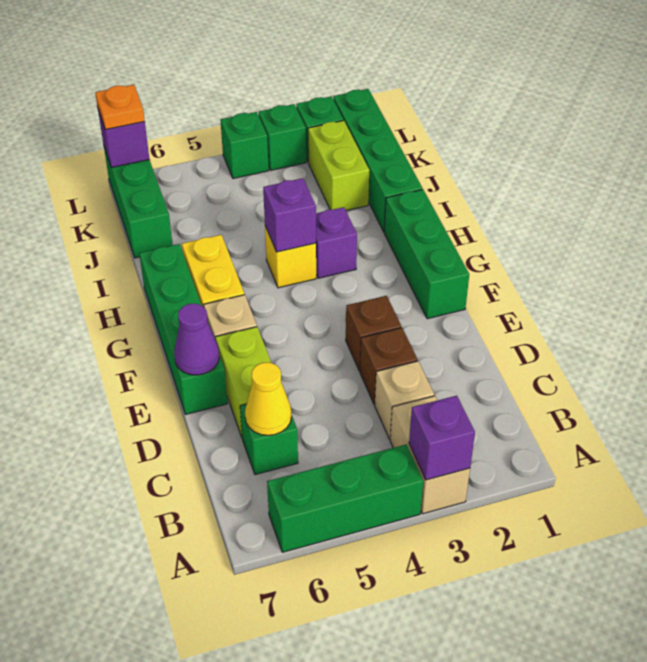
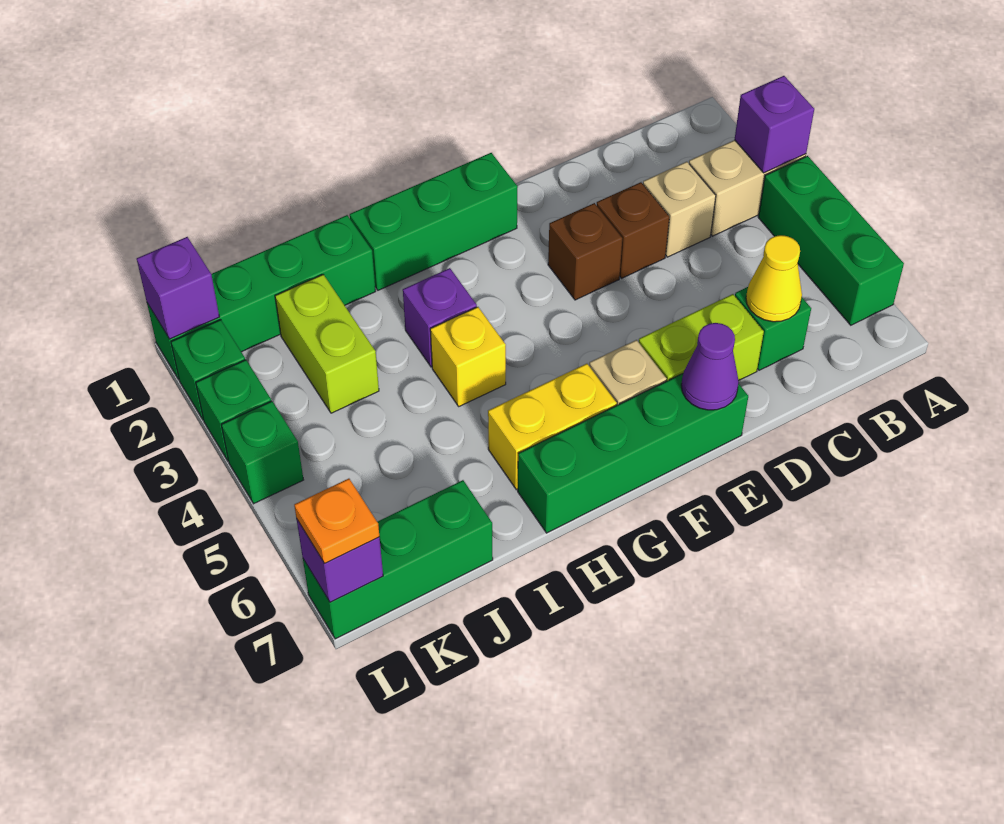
purple 1x1 brick [263,178,316,252] -> purple 1x1 brick moved to [137,237,219,339]
lime 1x2 brick [308,120,369,211] -> lime 1x2 brick turned to [275,275,379,413]

